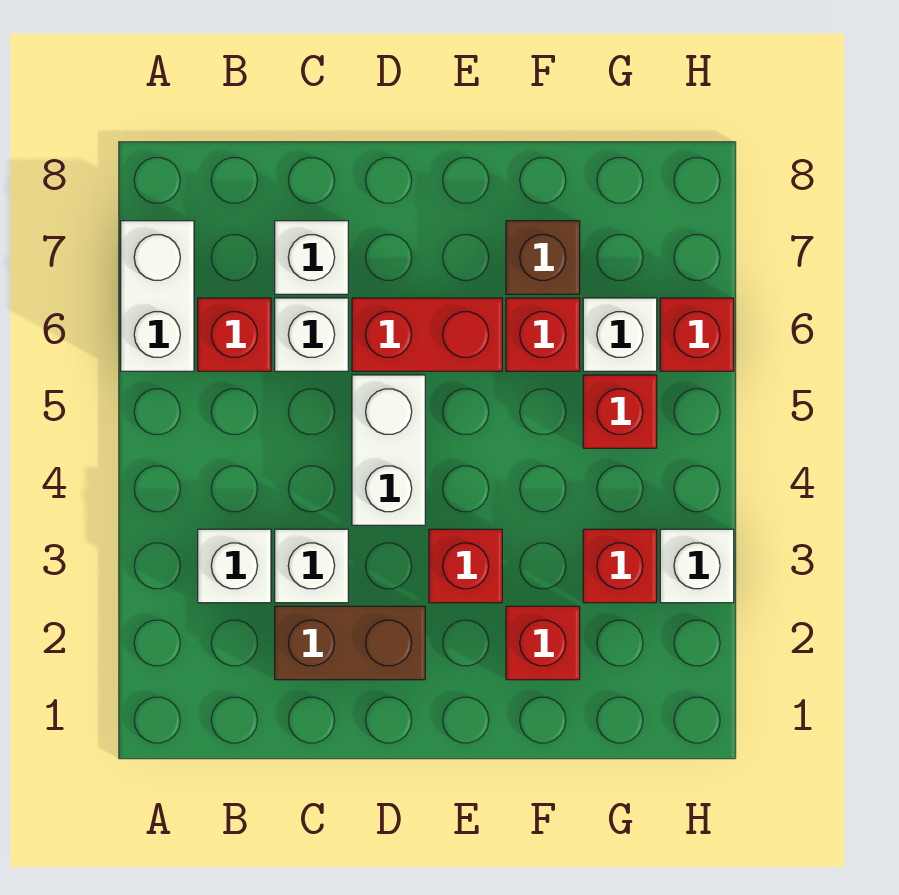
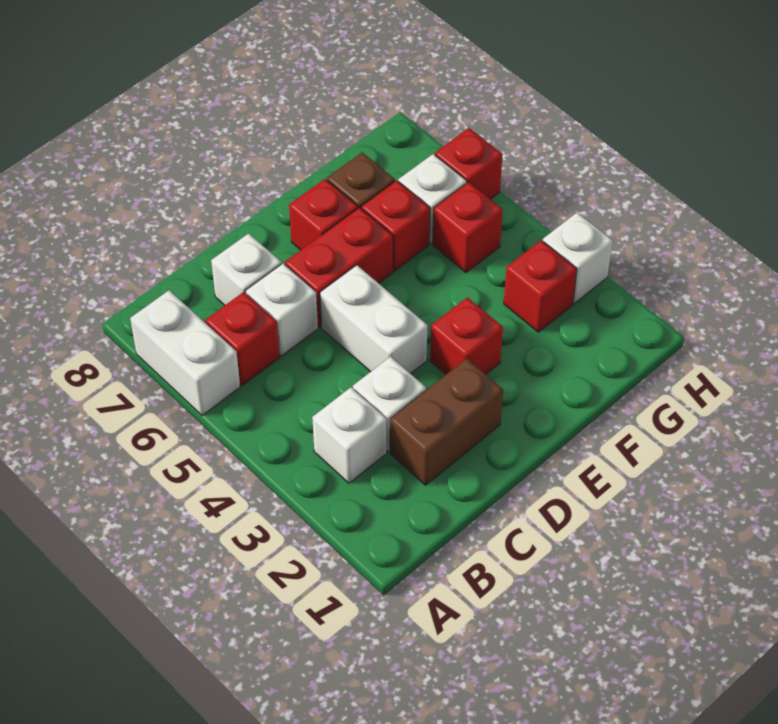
red 1x1 brick [506,606,580,680] -> red 1x1 brick moved to [289,179,358,250]

